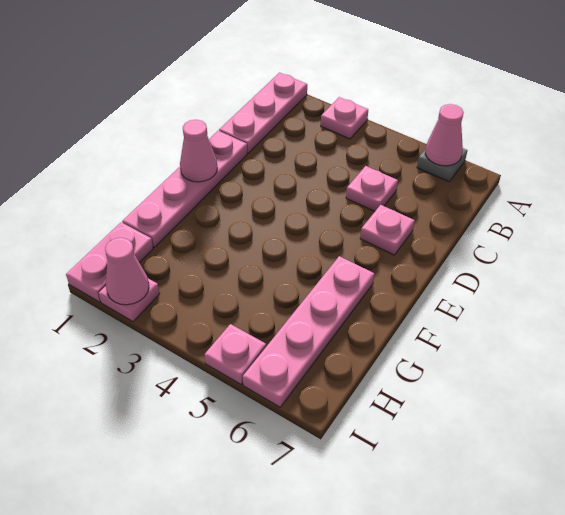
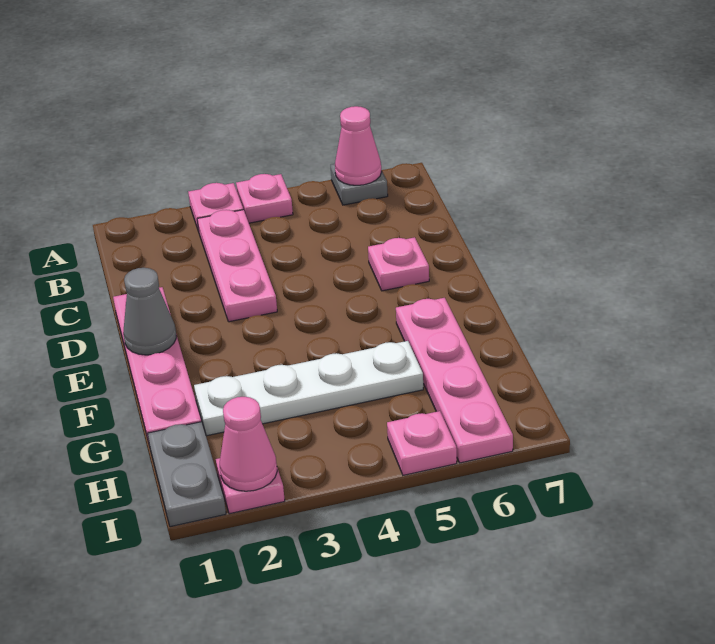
pink 1x3 plate [219,73,307,153] -> pink 1x3 plate moved to [197,210,277,322]
pink 1x1 plate [346,166,398,211] -> pink 1x1 plate moved to [236,174,293,223]
pink 1x1 cone [180,120,217,182] -> grey 1x1 cone [123,268,176,355]
none -> white 1x4 plate [194,341,423,436]
pink 1x2 plate [66,222,153,302] -> grey 1x2 plate [148,422,226,527]

